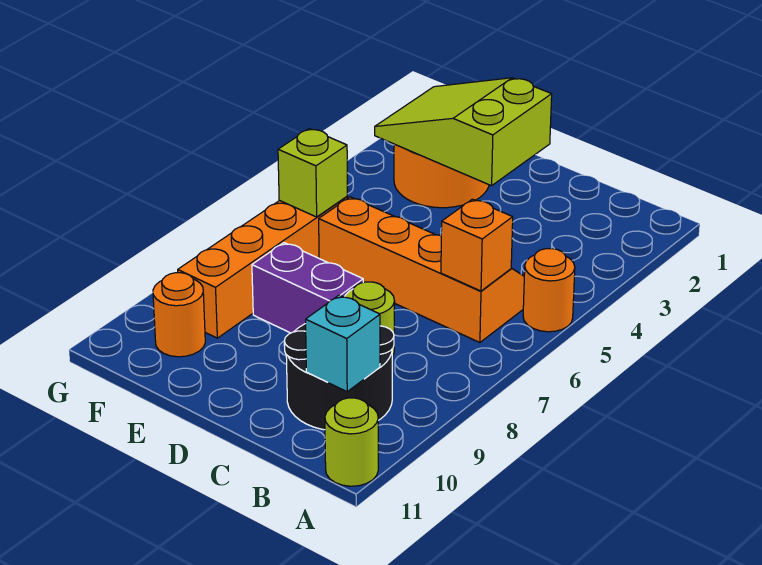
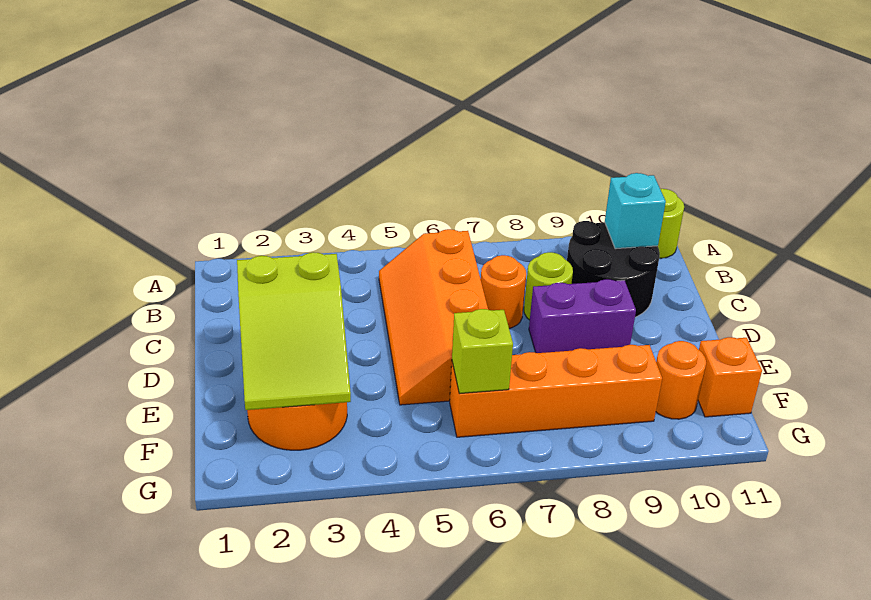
orange 1x1 round brick [523,248,575,332] -> orange 1x1 round brick moved to [481,255,526,328]
orange 1x1 brick [441,199,513,291] -> orange 1x1 brick moved to [698,337,762,417]
purple 1x2 brick [252,243,363,333] -> purple 1x2 brick turned to [529,279,636,353]

